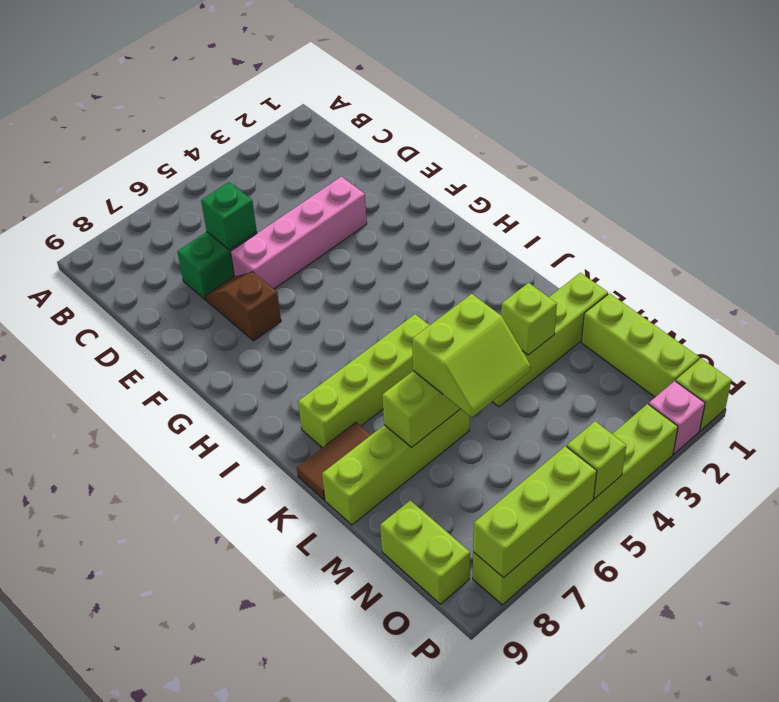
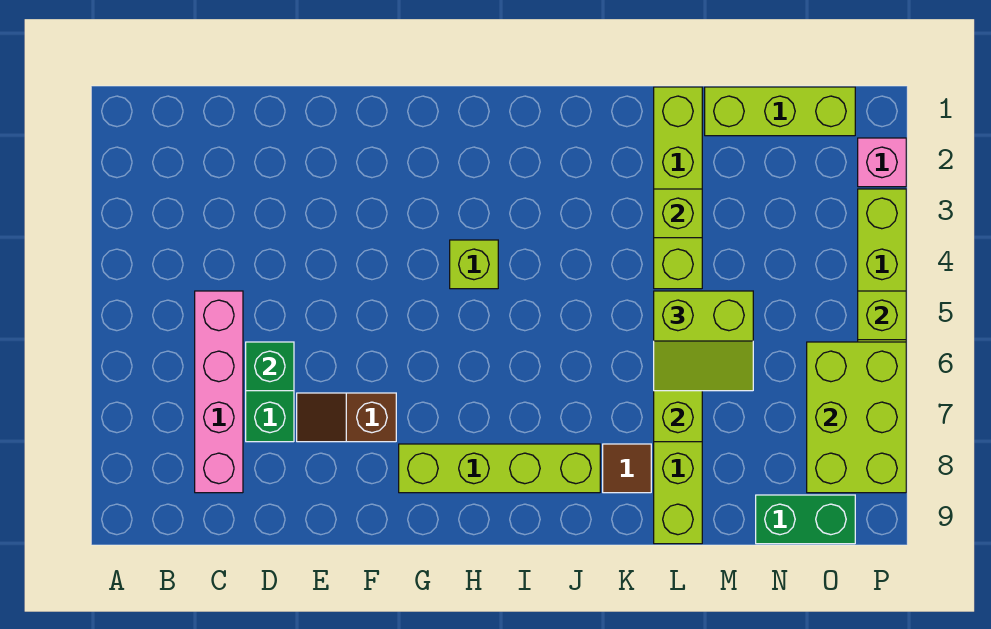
pink 1x4 brick [231,176,367,289] -> pink 1x4 brick moved to [195,291,243,493]
lime 1x4 brick [298,314,429,448] -> lime 1x4 brick turned to [399,444,600,493]
brown 1x2 tile [297,422,371,500] -> brown 1x1 tile [603,444,651,493]
lime 2x2 slope [412,294,531,417] -> lime 2x2 slope turned to [654,291,753,391]
lime 1x2 brick [380,500,470,604] -> green 1x2 brick [756,495,855,544]
lime 1x1 brick [676,358,732,431] -> lime 1x1 brick moved to [450,240,498,289]
lime 1x3 brick [473,446,597,578] -> lime 2x3 brick [807,342,906,493]

